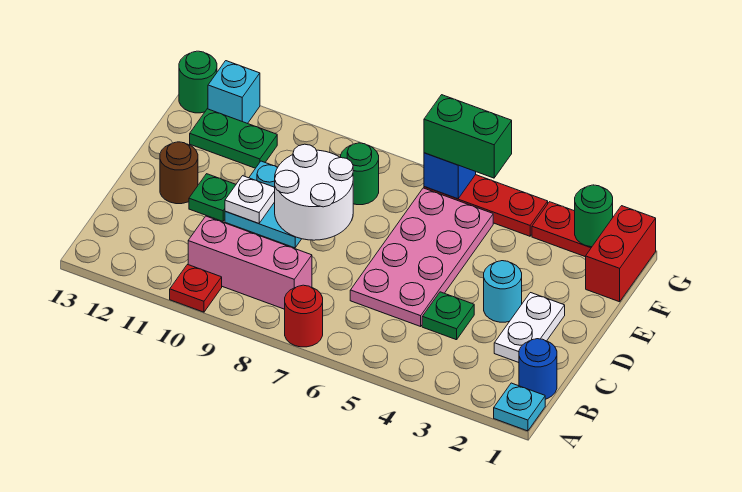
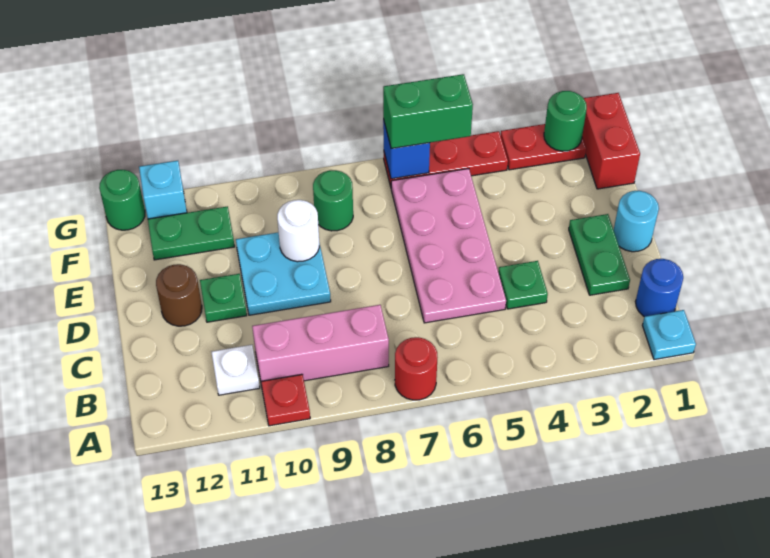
white 1x2 plate [494,293,565,363] -> green 1x2 plate [569,214,630,295]
cyan 1x1 round brick [484,261,522,322] -> cyan 1x1 round brick moved to [614,191,659,252]
white 2x2 round brick [275,144,353,240] -> white 1x1 round brick [277,200,319,262]
white 1x1 plate [225,176,275,223] -> white 1x1 plate moved to [211,345,260,395]

